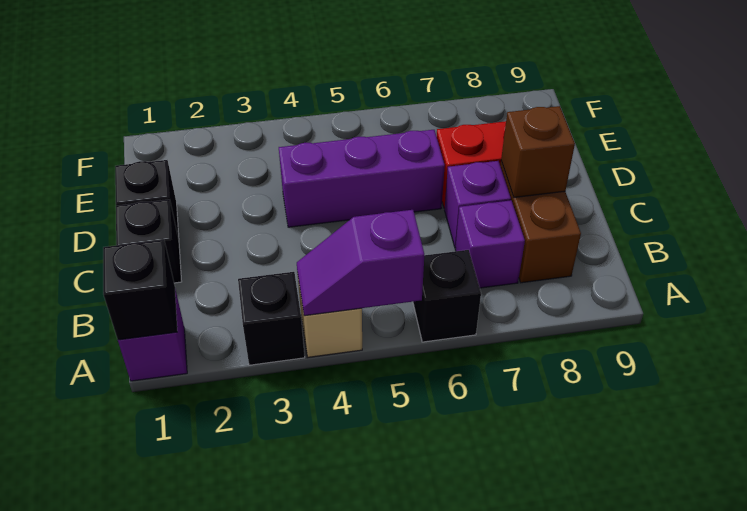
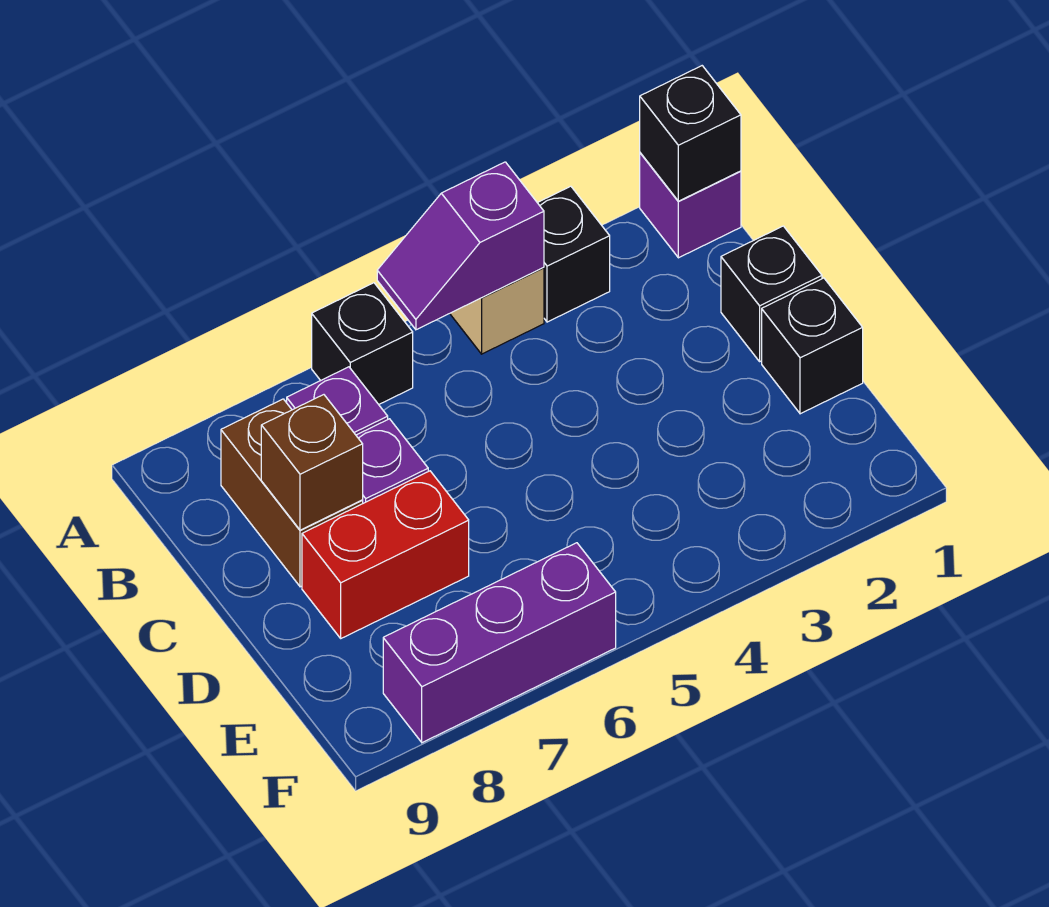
purple 1x2 slope [297,210,424,316] -> purple 1x2 slope turned to [377,162,544,330]
purple 1x3 brick [279,130,445,227] -> purple 1x3 brick moved to [383,543,616,743]

